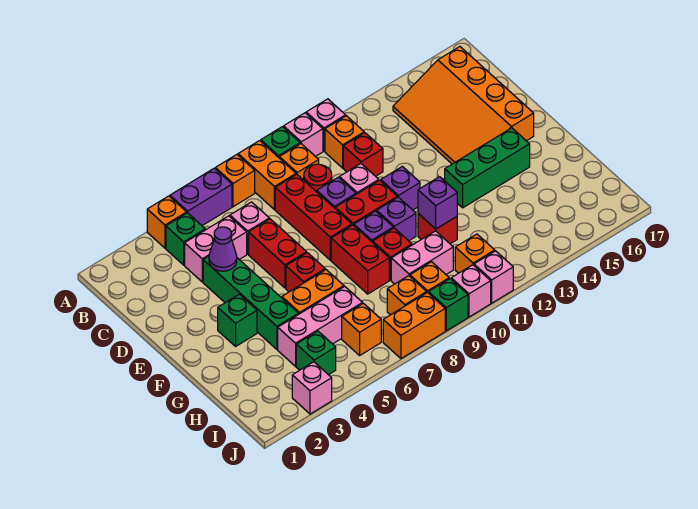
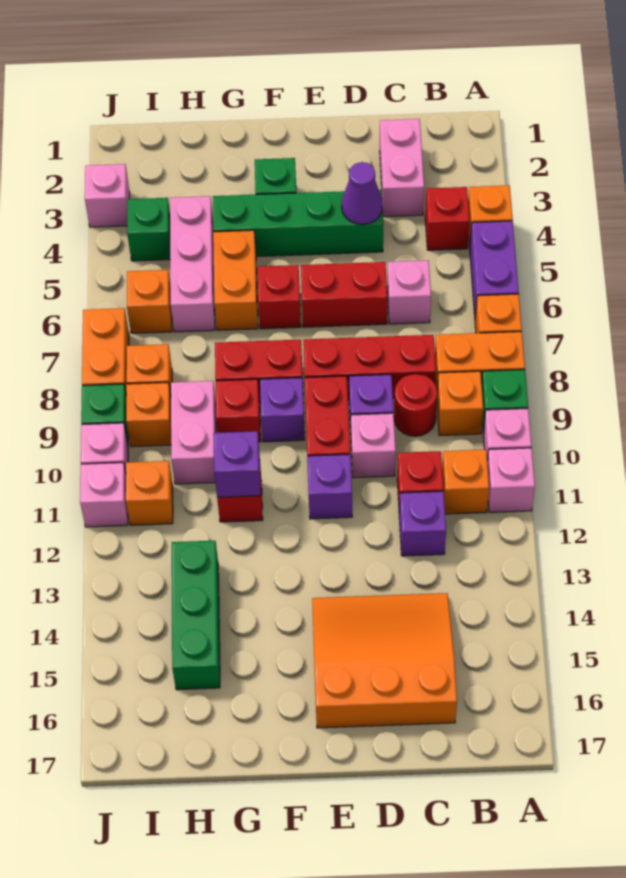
green 1x1 brick [166,213,205,265] -> red 1x1 brick [425,187,469,250]
orange 3x4 slope [393,47,534,164] -> orange 3x3 slope [312,593,457,728]
pink 1x2 brick [185,216,247,282] -> pink 1x2 brick moved to [380,119,424,217]
purple 1x1 brick [377,197,416,241] -> purple 1x1 brick moved to [399,491,446,556]
green 1x3 brick [445,128,530,208] -> green 1x3 brick moved to [172,540,220,690]

